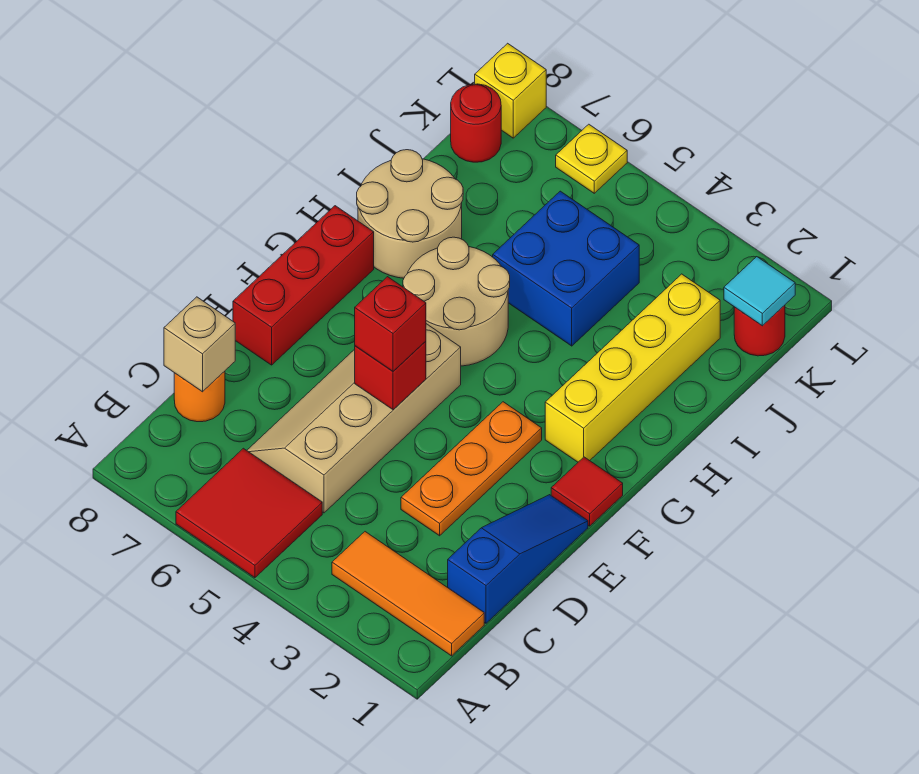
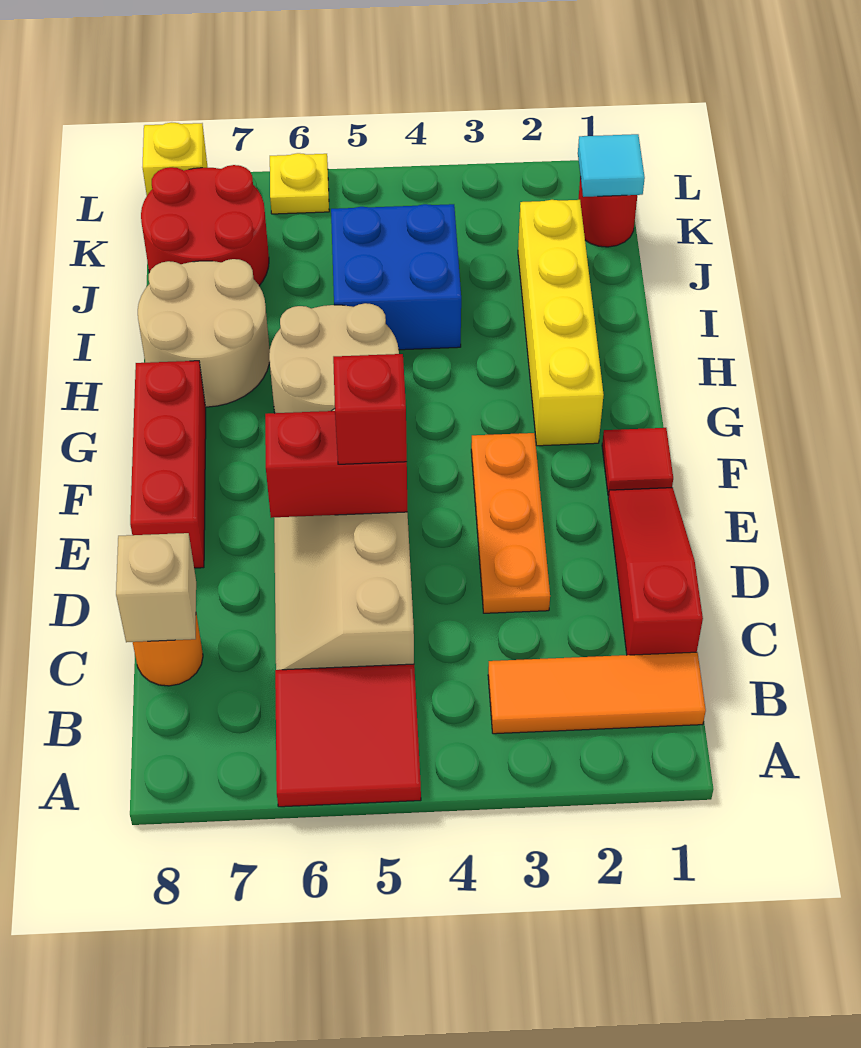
blue 1x3 slope [448,495,588,623] -> red 1x3 slope [608,488,703,655]
red 1x1 brick [355,341,426,410] -> red 1x2 brick [265,411,407,518]
red 1x1 round brick [451,84,501,162] -> red 2x2 round brick [141,165,269,286]

